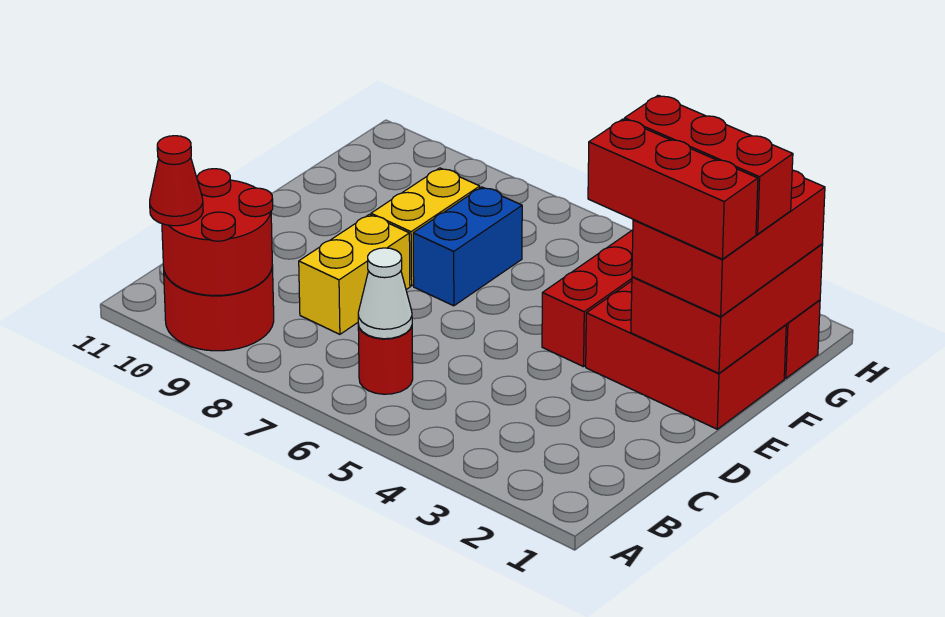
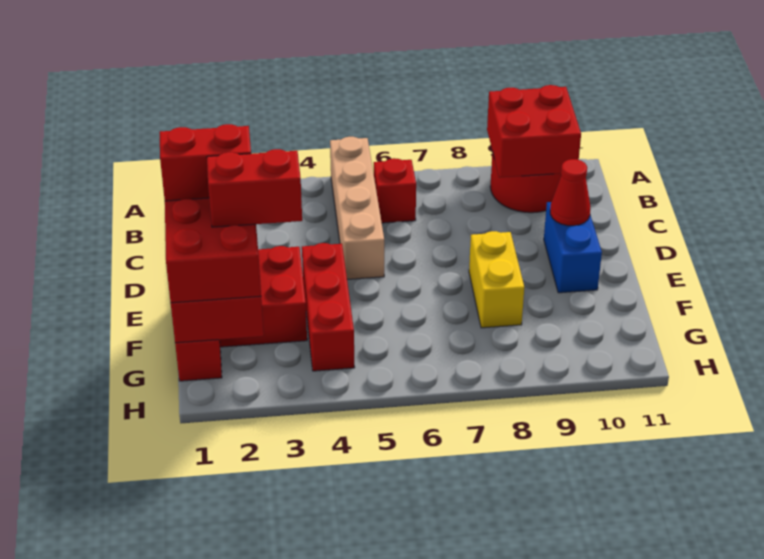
none -> tan 1x4 brick [330,137,384,279]
red 2x2 round brick [162,169,273,295] -> red 2x2 brick [487,85,581,178]
red 1x1 cone [150,136,203,226] -> red 1x1 cone moved to [550,159,590,226]
red 1x1 round brick [358,324,413,394] -> red 1x1 brick [374,158,416,223]
white 1x1 cone [358,248,412,339] -> none
yellow 1x2 brick [299,215,410,334] -> none
red 1x3 brick [588,119,758,259] -> red 1x2 brick [160,124,251,201]
blue 1x2 brick [413,187,522,306] -> blue 1x2 brick moved to [544,202,602,293]
red 1x3 brick [624,95,793,234] -> red 1x2 brick [207,149,302,227]

